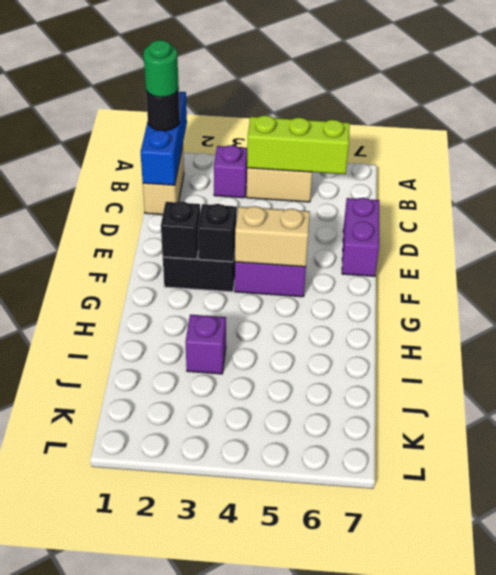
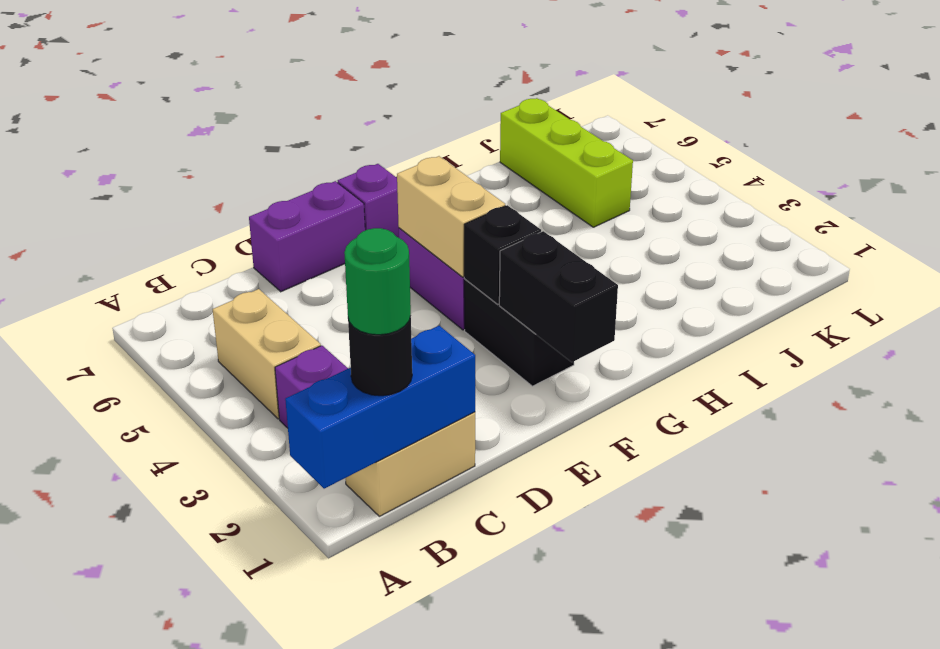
lime 1x3 brick [247,115,350,174] -> lime 1x3 brick moved to [500,98,633,227]
black 1x1 brick [161,201,200,259] -> black 1x2 brick [499,231,618,362]
purple 1x1 brick [185,315,226,374] -> purple 1x1 brick moved to [338,164,399,238]

